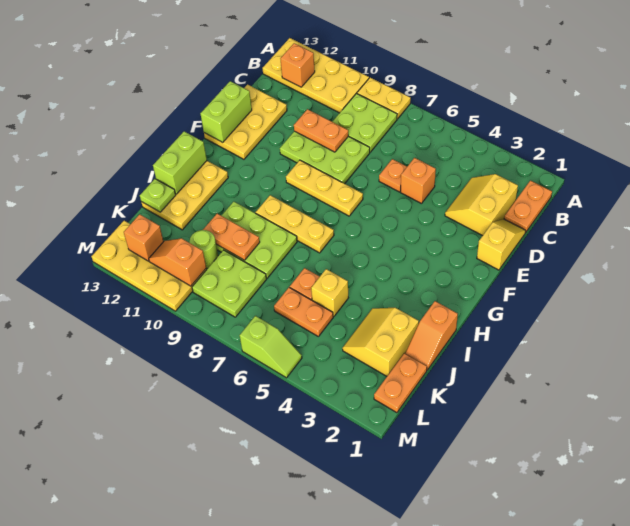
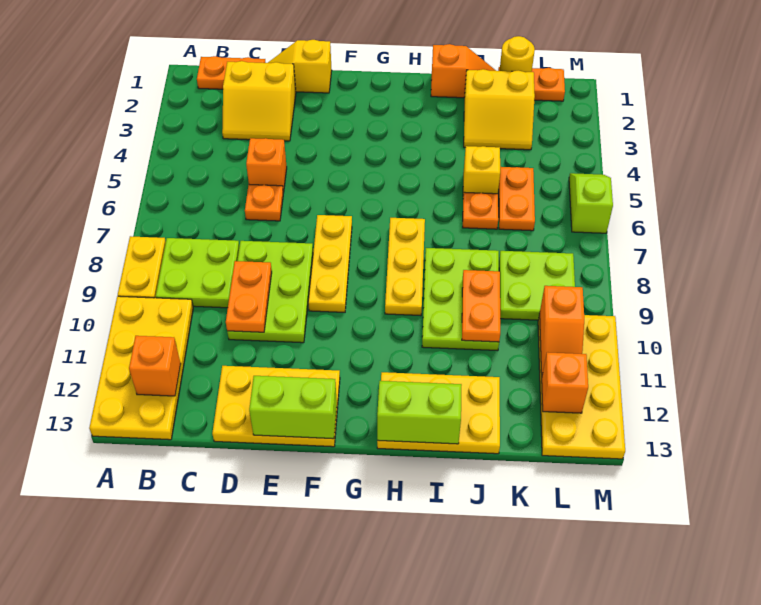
lime 1x1 plate [140,179,176,212] -> none
none -> yellow 1x1 round brick [500,36,535,72]
lime 1x1 round brick [190,230,218,268] -> none

